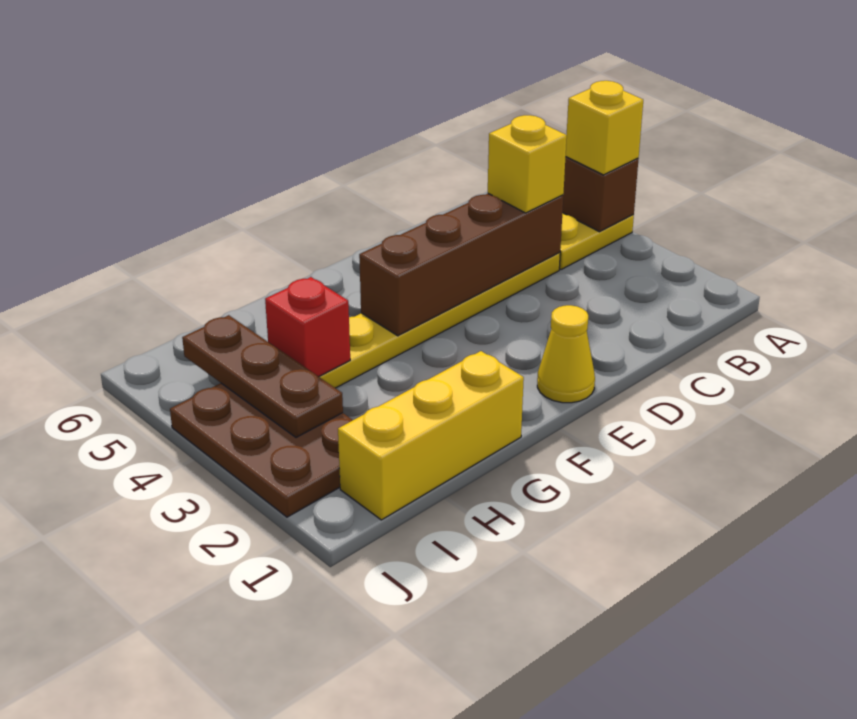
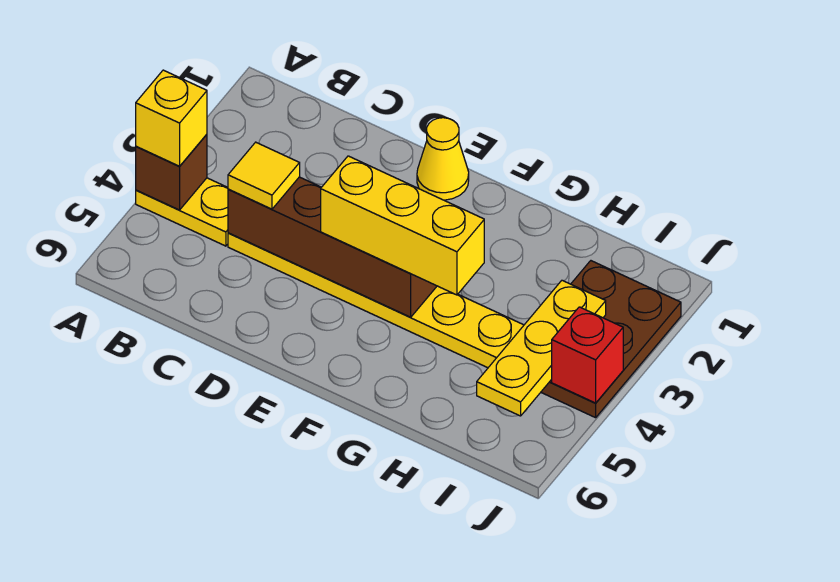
yellow 1x1 brick [488,115,567,213] -> yellow 1x1 tile [228,142,300,209]
yellow 1x3 brick [338,351,524,520] -> yellow 1x3 brick moved to [321,156,484,295]
red 1x1 brick [265,277,350,377] -> red 1x1 brick moved to [552,307,623,403]
brown 1x3 plate [182,315,343,438] -> yellow 1x3 plate [477,280,606,416]

